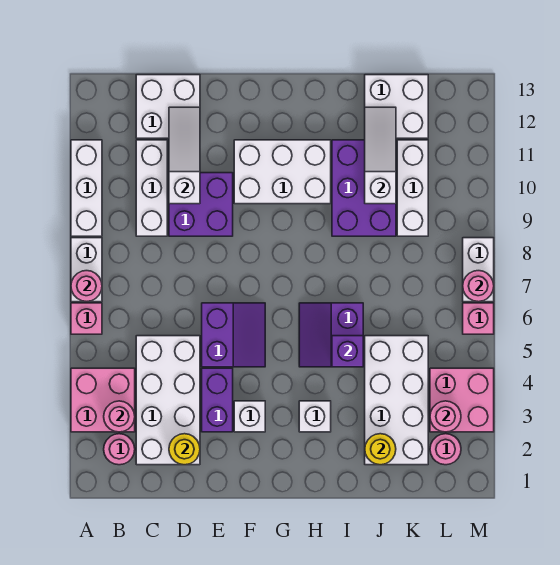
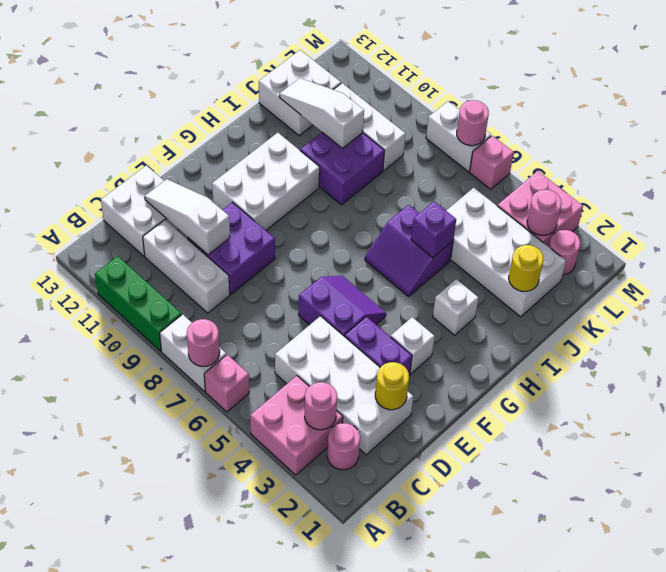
white 1x3 brick [71,140,102,236] -> green 1x3 brick [95,256,182,351]
purple 2x3 brick [332,140,396,236] -> purple 2x2 brick [300,132,384,205]

